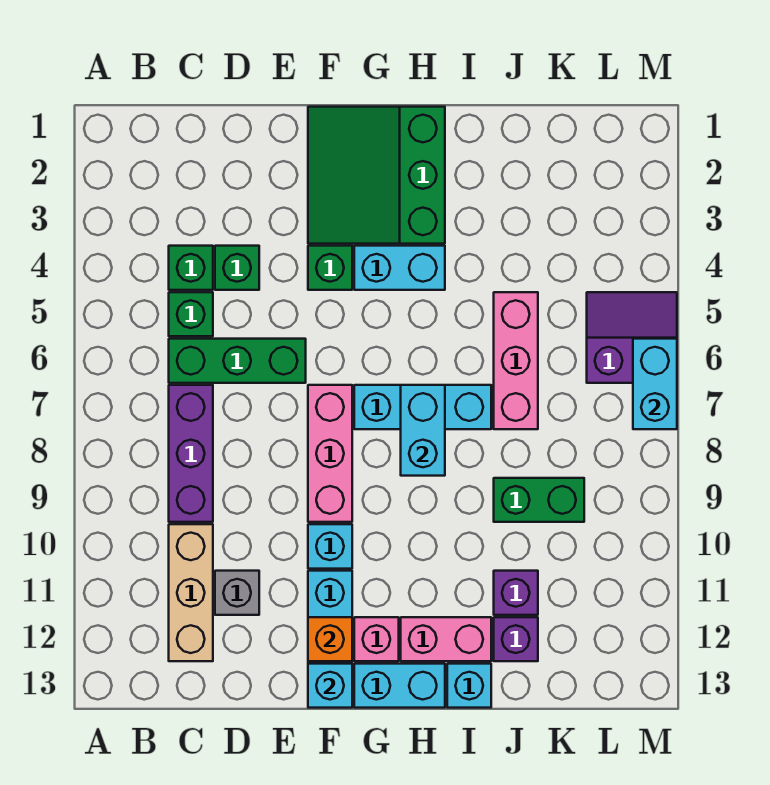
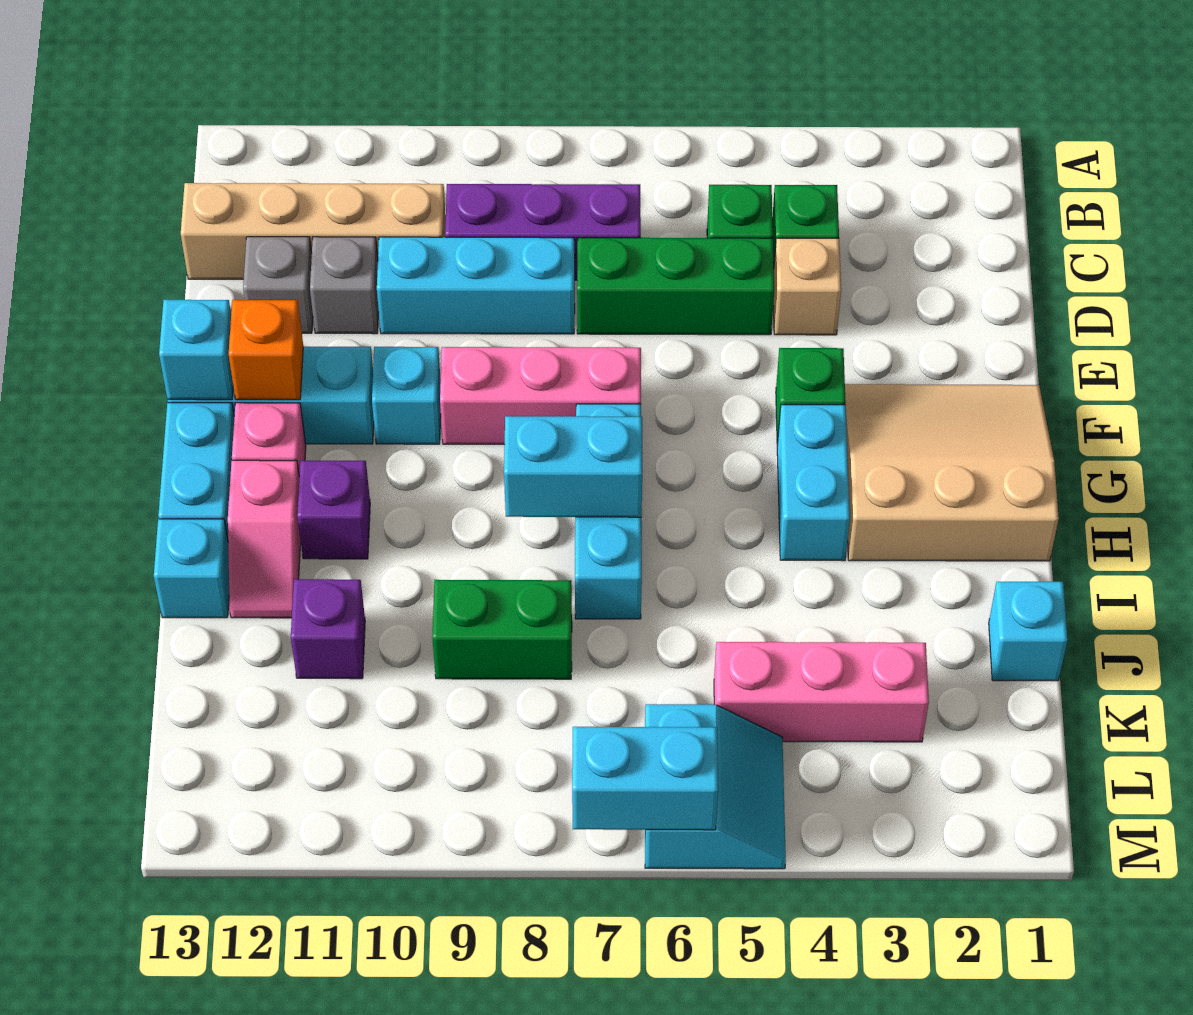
green 1x3 brick [169,339,306,383] -> green 1x3 brick turned to [577,238,774,335]
tan 1x3 brick [169,524,213,661] -> tan 1x4 brick [181,183,446,279]
green 1x1 brick [215,246,259,290] -> tan 1x1 brick [773,238,841,335]
none -> cyan 1x3 brick [377,237,575,334]
none -> grey 1x1 brick [243,237,313,333]
green 3x3 slope [308,107,445,244] -> tan 3x3 slope [845,384,1059,561]
pink 1x2 brick [401,617,491,661] -> pink 1x2 slope [228,460,301,618]
none -> cyan 1x1 brick [989,582,1068,681]
pink 1x3 brick [494,292,538,429] -> pink 1x3 brick moved to [714,642,929,742]
green 1x2 brick [494,478,584,522] -> green 1x2 brick turned to [432,580,572,679]
purple 1x1 brick [494,617,538,661] -> purple 1x1 brick moved to [297,461,370,559]
purple 2x2 slope [587,292,677,383] -> cyan 2x2 slope [645,704,786,869]

